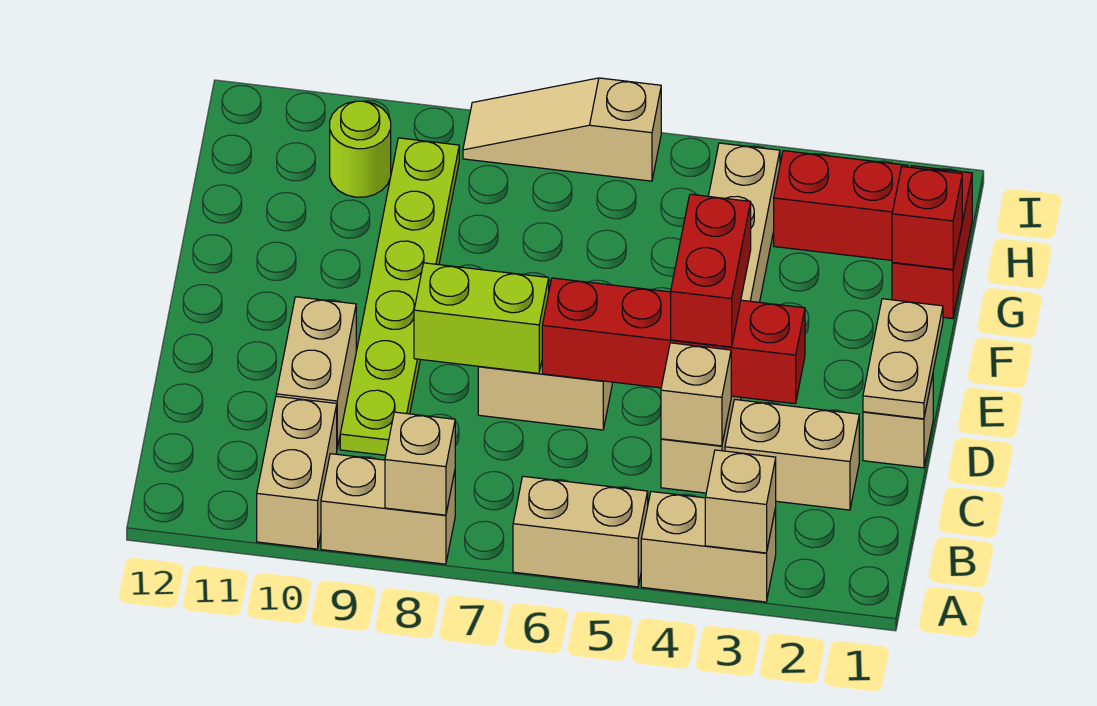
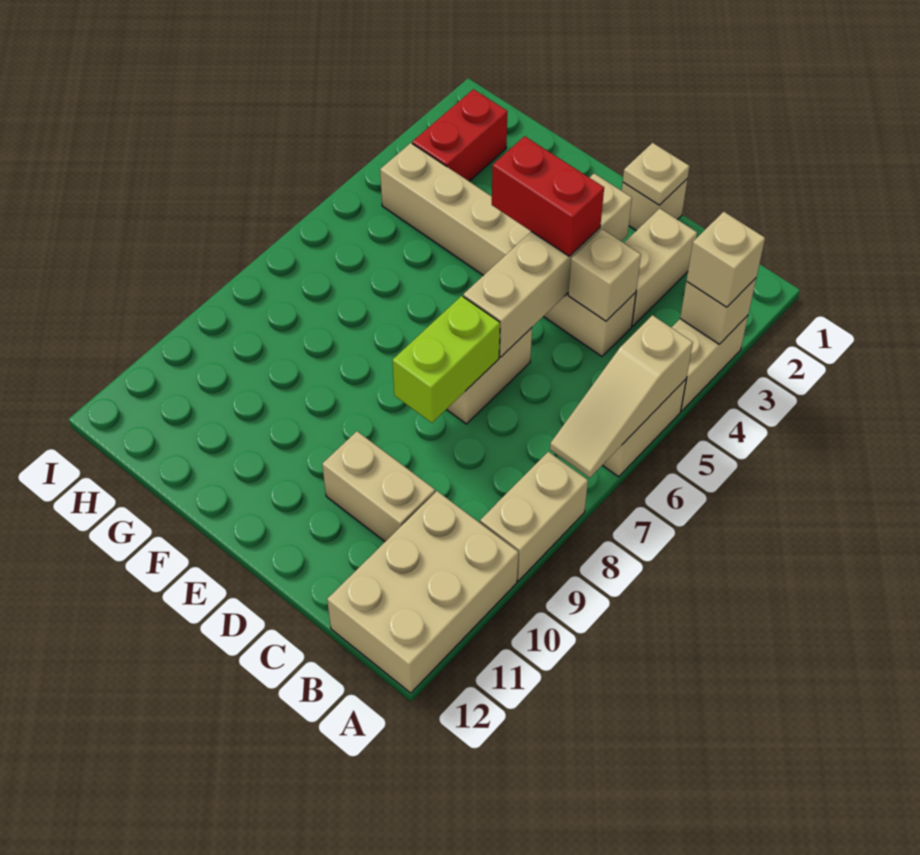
tan 1x1 brick [385,412,455,515] -> tan 1x1 brick moved to [686,212,765,307]
tan 1x2 brick [257,396,337,549] -> tan 2x3 brick [327,491,518,693]
lime 1x6 plate [340,138,459,455] -> none
tan 1x2 plate [863,299,943,419] -> tan 1x1 plate [623,143,689,205]
red 1x4 brick [542,278,805,404] -> tan 1x4 brick [463,173,632,357]
red 1x2 brick [892,166,972,319] -> none
red 1x1 brick [892,167,962,269] -> none
lime 1x1 round brick [330,101,391,197] -> none
tan 1x3 slope [463,78,661,181] -> tan 1x3 slope moved to [550,315,693,478]

